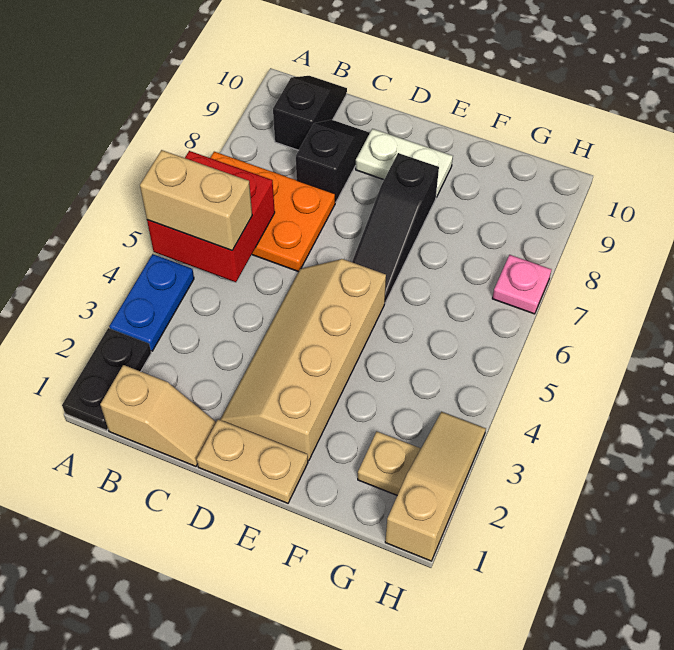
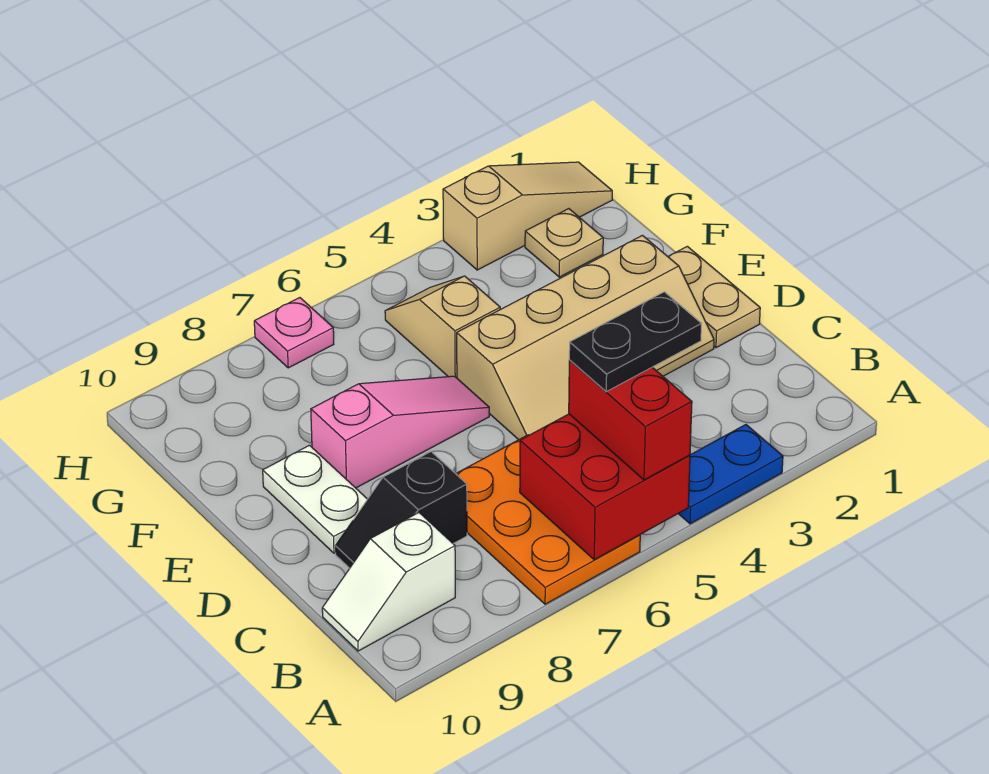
black 1x2 plate [62,328,151,430] -> black 1x2 plate moved to [569,292,701,392]
tan 1x2 brick [140,150,252,250] -> red 1x2 brick [569,360,692,480]
tan 1x2 slope [100,365,216,466] -> tan 1x2 slope moved to [385,276,500,378]
black 1x2 slope [273,76,347,150] -> white 1x2 slope [322,513,455,651]
black 1x3 slope [352,153,439,303] -> pink 1x3 slope [311,376,489,488]
tan 1x3 slope [385,412,486,561] -> tan 1x3 slope turned to [443,162,612,270]

